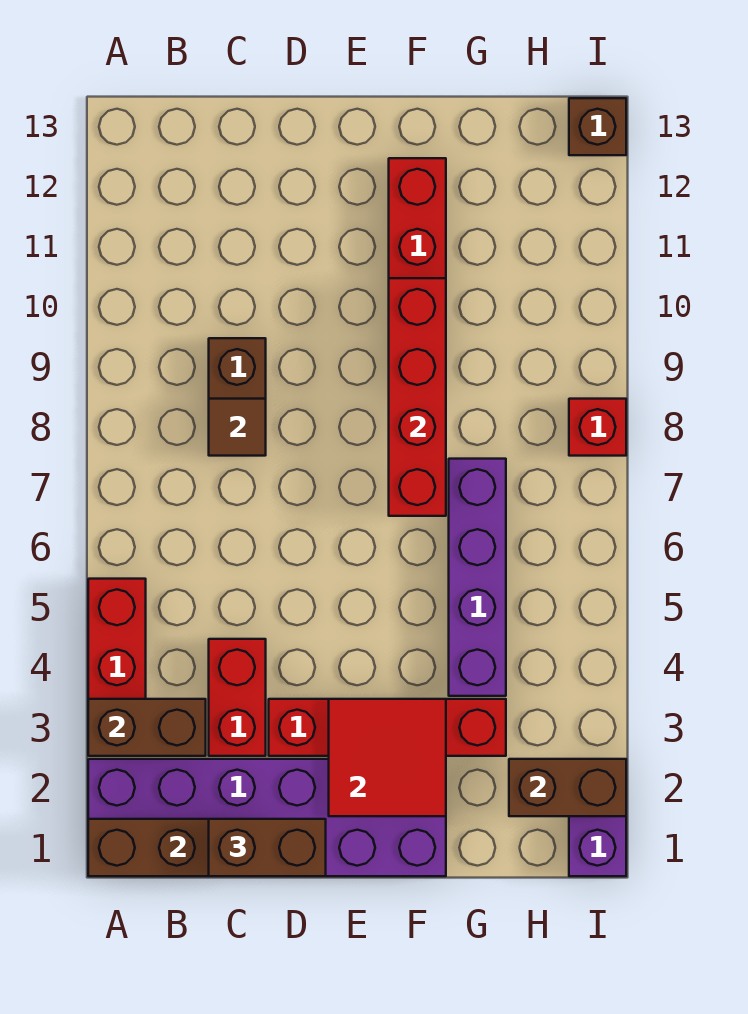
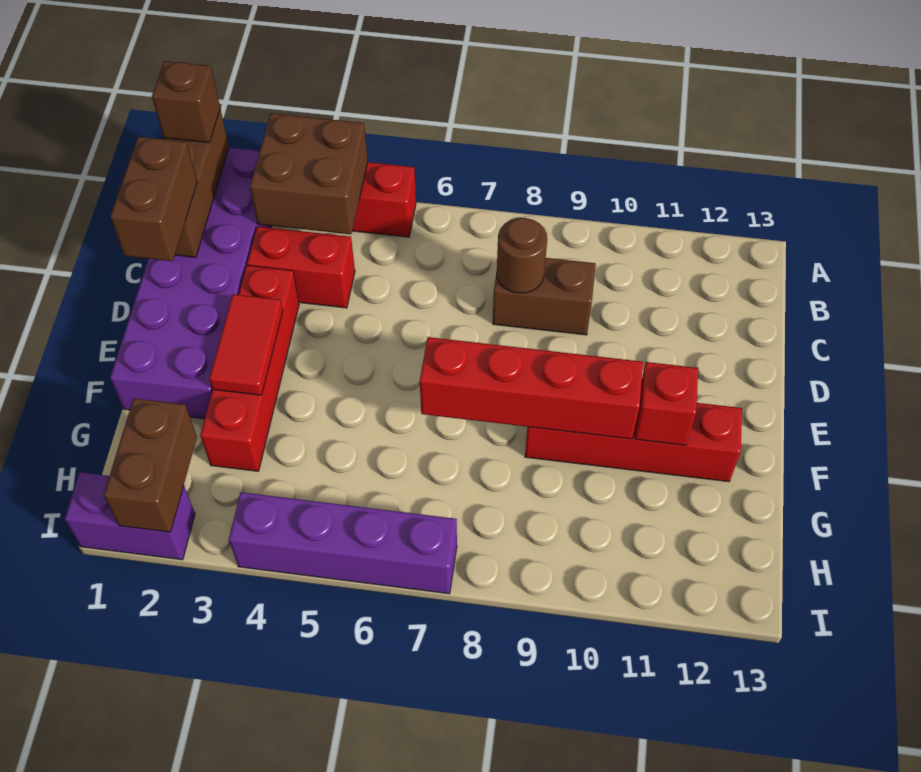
brown 1x2 brick [88,699,206,756] -> brown 2x2 brick [250,114,368,234]
brown 1x1 tile [209,399,266,456] -> brown 1x1 round brick [497,218,547,293]
red 2x2 tile [329,699,446,816] -> red 1x2 tile [209,294,283,395]
purple 1x4 brick [449,459,506,696] -> purple 1x4 brick moved to [229,492,457,594]
red 1x1 brick [569,399,626,456] -> red 1x1 brick moved to [635,362,698,445]
brown 1x1 brick [569,98,626,155] -> brown 1x1 brick moved to [152,61,220,143]

